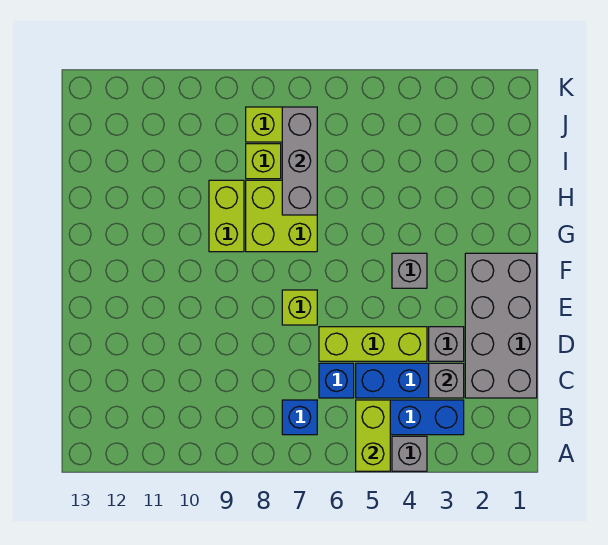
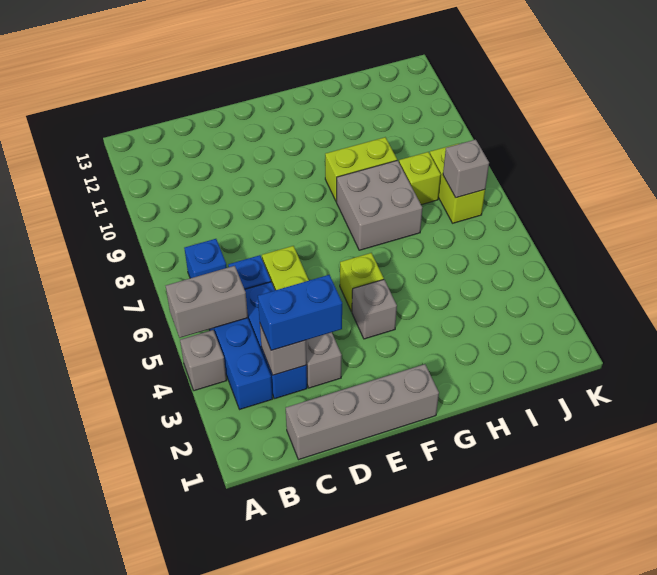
lime 1x2 brick [356,400,390,471] -> grey 1x2 brick [166,266,248,338]
grey 2x4 brick [465,253,537,398] -> grey 1x4 brick [286,364,439,460]
none -> blue 1x2 brick [258,275,342,350]
lime 1x1 brick [282,290,317,325] -> lime 1x1 brick moved to [340,253,384,312]
lime 2x2 brick [246,180,317,252] -> grey 2x2 brick [336,160,422,250]
grey 1x3 brick [282,107,317,215] -> grey 1x1 brick [443,140,489,198]

